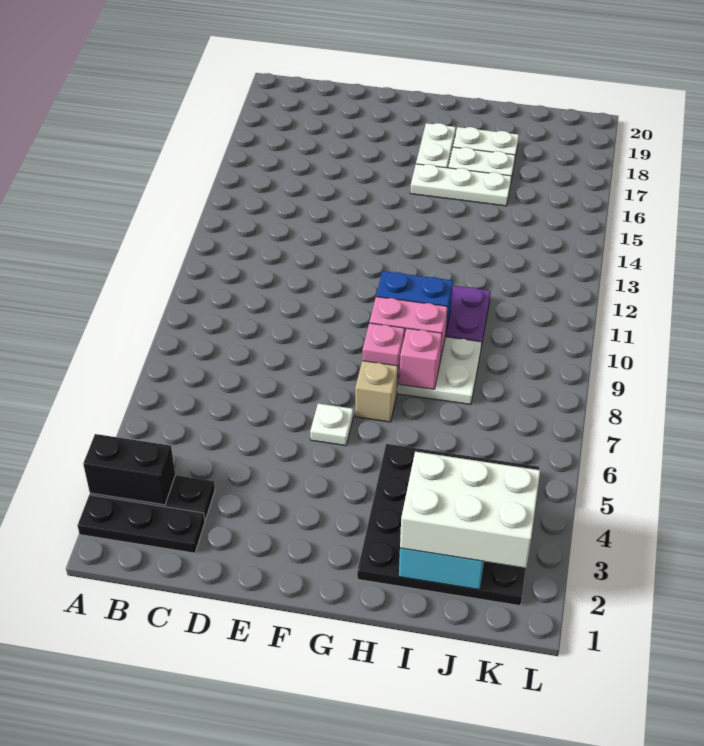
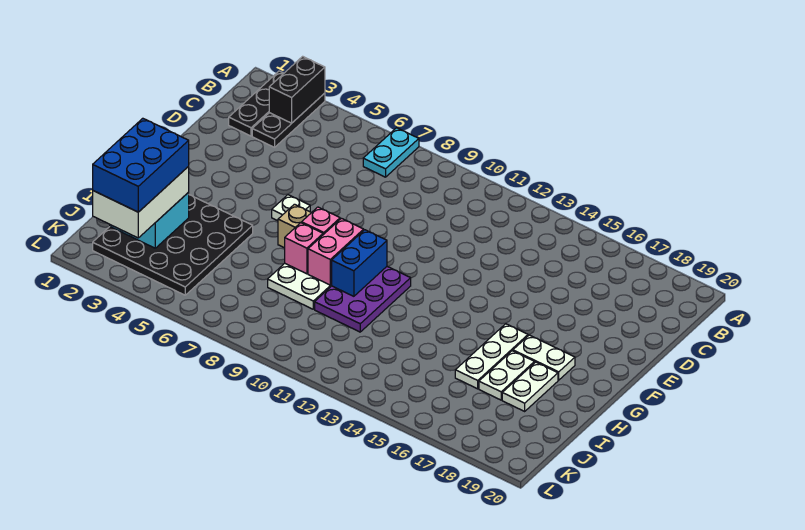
none -> cyan 1x2 plate [363,128,419,177]
none -> blue 2x3 brick [93,118,189,212]

